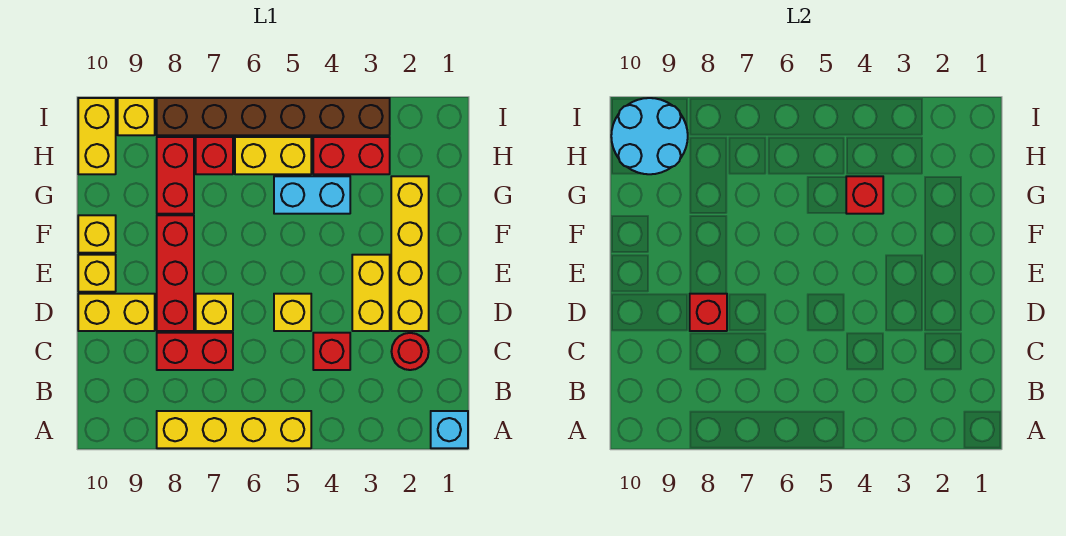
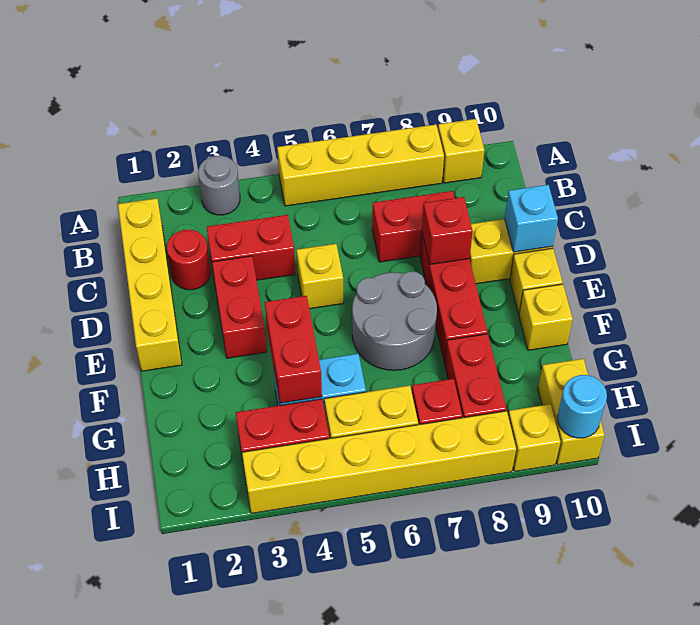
cyan 1x1 brick [431,411,468,448] -> cyan 1x1 brick moved to [505,185,558,252]
none -> grey 1x1 round brick [198,156,240,215]
red 1x1 brick [313,333,350,370] -> red 1x2 brick [207,215,295,280]
yellow 1x4 brick [391,176,429,331] -> yellow 1x4 brick moved to [118,198,182,371]
yellow 1x2 brick [352,255,390,331] -> red 1x2 brick [212,256,267,358]
yellow 1x1 brick [196,294,233,331] -> yellow 1x1 brick moved to [438,119,484,183]
none -> grey 2x2 round brick [352,271,437,370]
red 1x1 brick [846,176,883,214] -> red 1x2 brick [265,296,322,403]
cyan 2x2 round brick [611,98,688,174] -> cyan 1x1 round brick [557,375,607,438]
brown 1x6 brick [157,98,390,135] -> yellow 1x6 brick [242,411,516,513]

